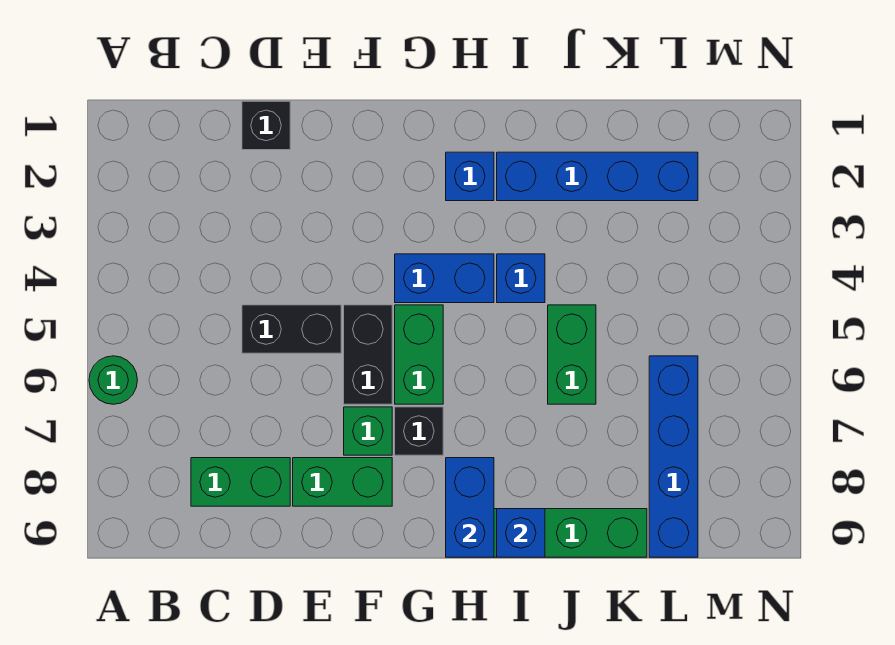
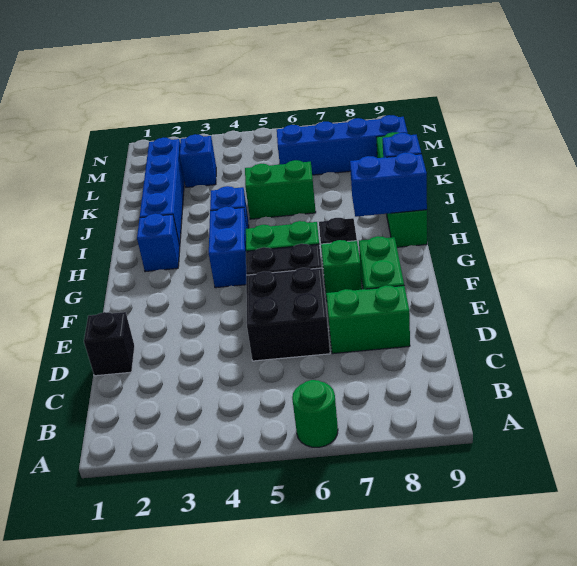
green 1x2 brick [191,458,290,506] -> green 1x2 brick turned to [326,285,410,354]
black 1x2 brick [242,305,341,353] -> black 2x2 brick [246,268,330,361]
none -> blue 1x1 brick [180,134,216,187]

